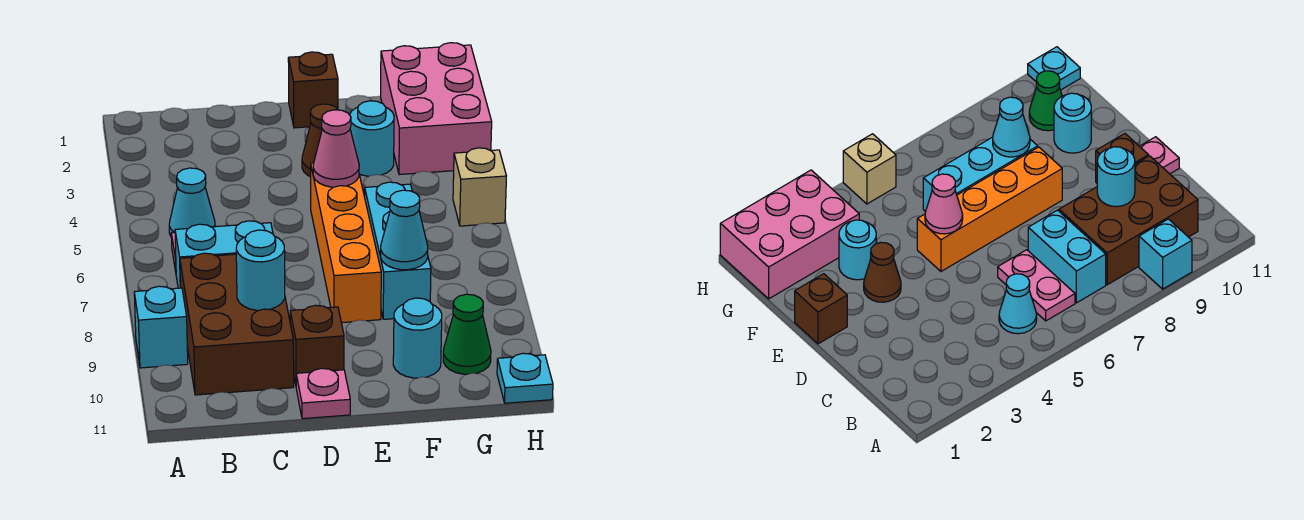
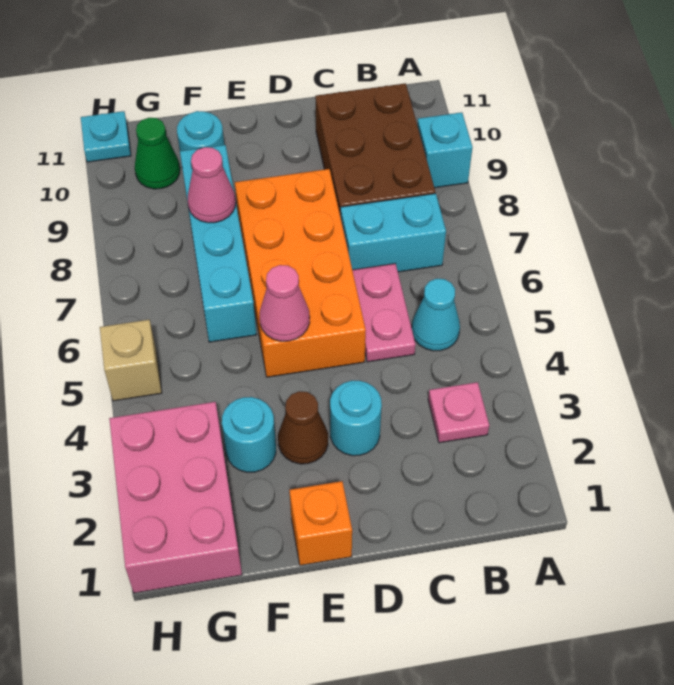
pink 1x2 plate [998,250,1075,321] -> pink 1x2 plate turned to [352,264,415,362]
cyan 1x1 round brick [236,230,285,310] -> cyan 1x1 round brick moved to [330,381,382,456]
brown 1x1 brick [290,305,344,384] -> none
pink 1x1 plate [296,368,350,419] -> pink 1x1 plate moved to [428,382,489,443]
brown 1x1 brick [288,52,338,128] -> orange 1x1 brick [290,481,352,565]
orange 1x4 brick [311,163,381,323] -> orange 2x4 brick [235,169,366,377]
cyan 1x3 brick [365,182,431,319] -> cyan 1x4 brick [180,145,256,342]
cyan 1x1 cone [381,190,428,270] -> pink 1x1 cone [188,147,236,223]

